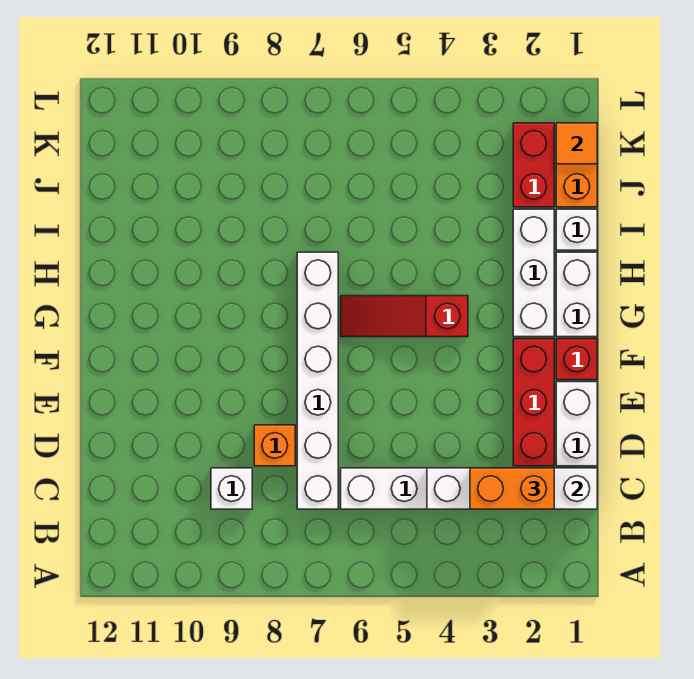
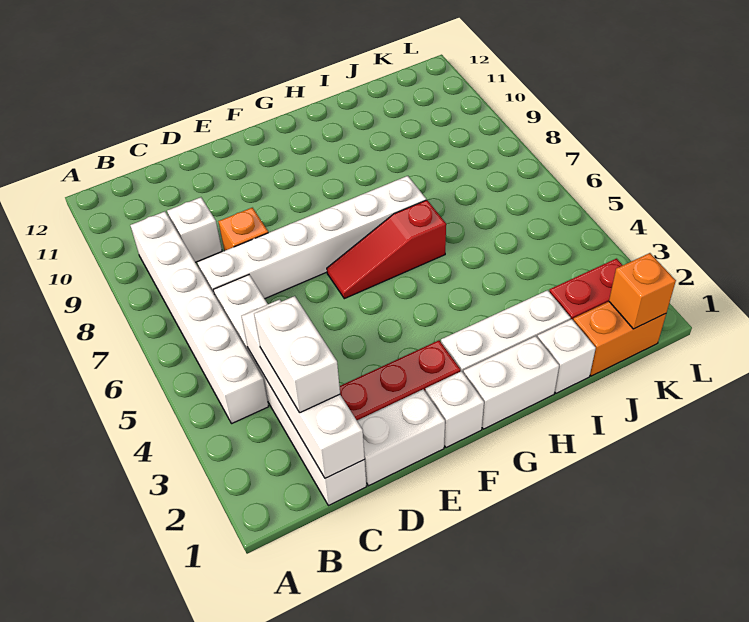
none -> white 1x6 brick [130,211,269,424]
orange 1x2 brick [470,468,554,509] -> white 1x2 brick [254,296,340,413]
red 1x1 brick [556,339,597,380] -> white 1x1 brick [425,371,484,448]
red 1x3 slope [341,296,468,337] -> red 1x3 slope turned to [327,200,446,299]
orange 1x1 tile [556,123,597,164] -> orange 1x1 brick [609,253,676,329]

